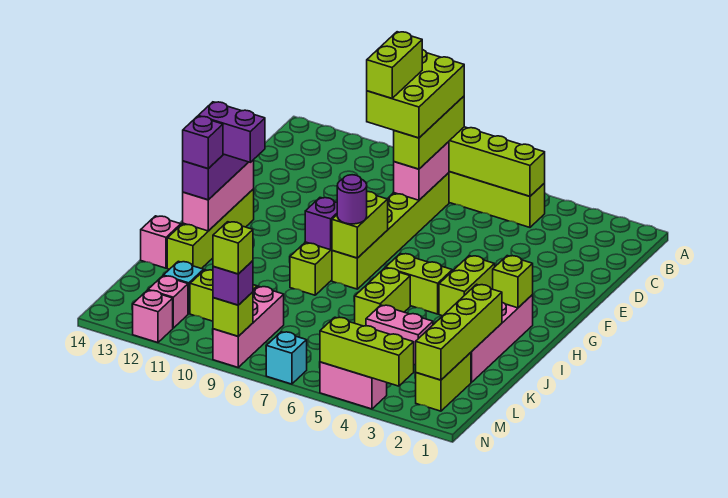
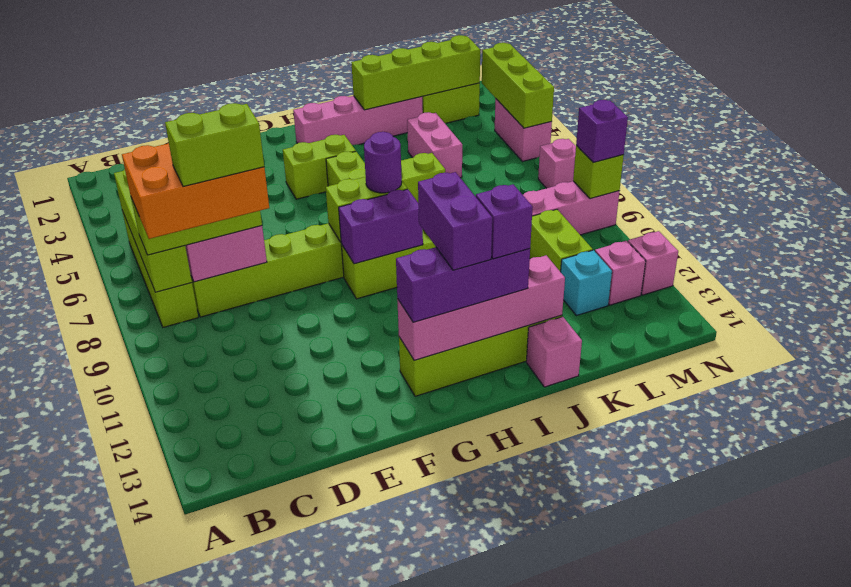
lime 2x3 brick [367,49,464,138] -> orange 2x3 brick [122,143,269,239]
pink 1x3 brick [183,160,254,231] -> pink 1x4 brick [397,255,565,360]
lime 1x1 brick [493,256,533,308] -> none
purple 1x1 brick [305,198,337,250] -> purple 1x2 brick [339,189,423,264]
cyan 1x1 brick [266,332,307,384] -> pink 1x1 brick [538,139,576,188]
lime 1x1 brick [213,222,253,274] -> none

